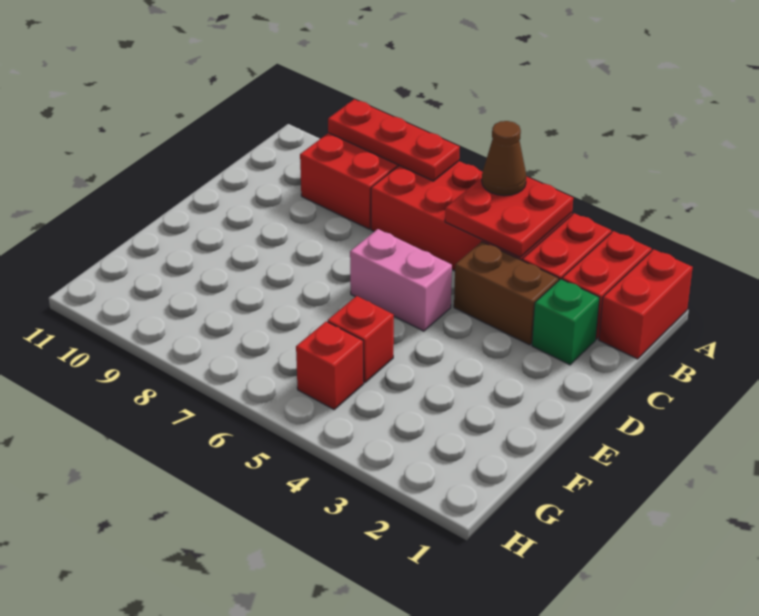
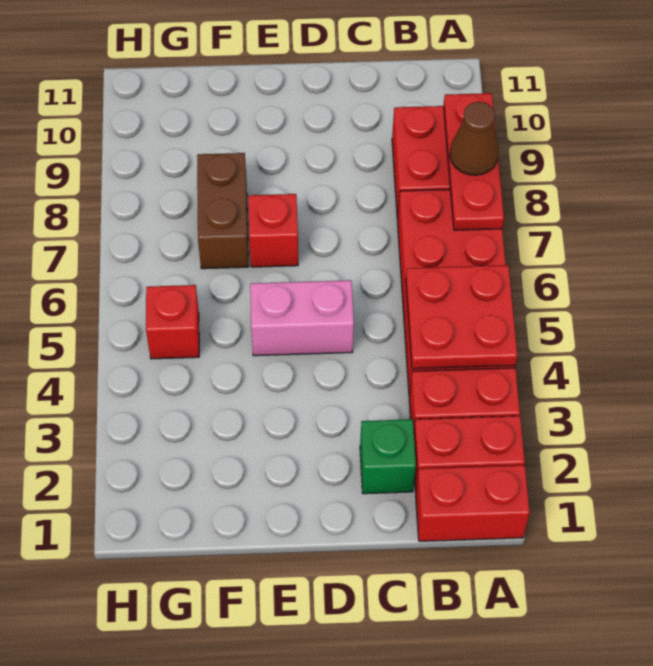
brown 1x1 cone [482,121,526,196] -> brown 1x1 cone moved to [450,102,499,175]
brown 1x2 brick [454,242,559,345] -> brown 1x2 brick moved to [197,153,248,269]
pink 1x2 brick [350,229,452,331] -> pink 1x2 brick turned to [250,280,354,356]
red 1x1 brick [328,296,394,383] -> red 1x1 brick moved to [248,194,298,267]

